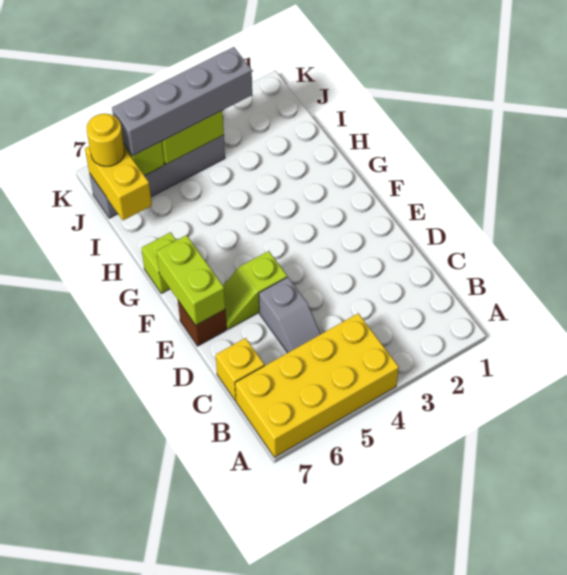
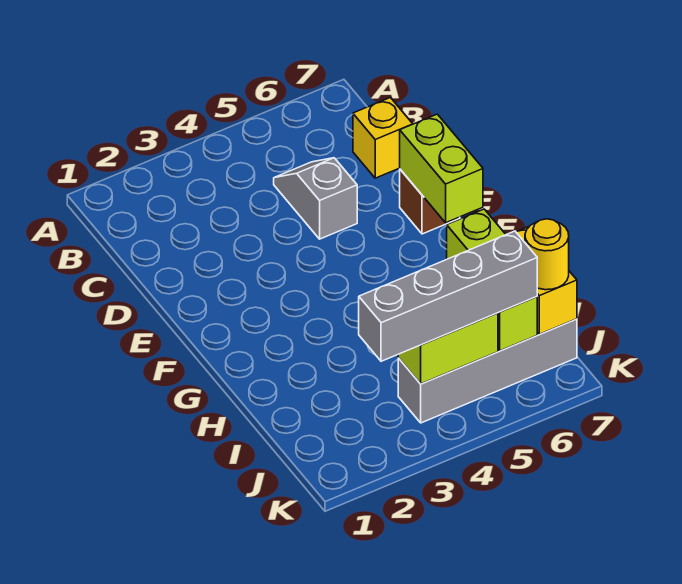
yellow 2x4 brick [235,313,399,457] -> none
lime 1x2 slope [223,251,287,329] -> none

